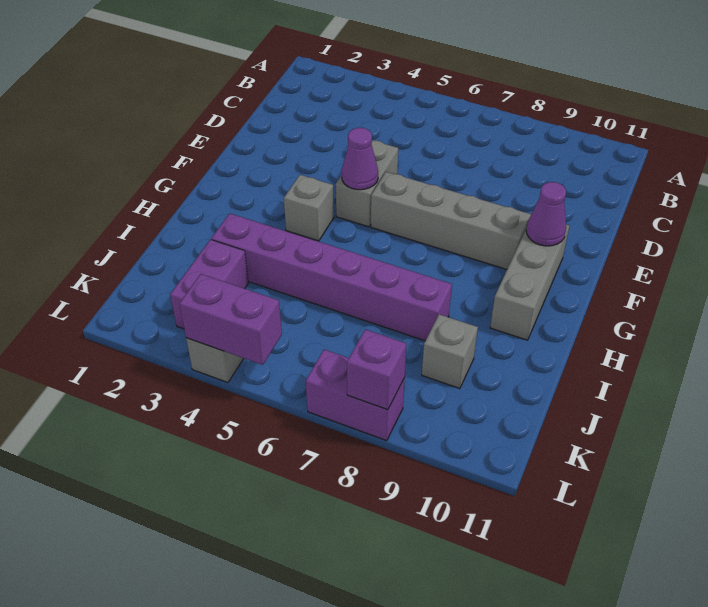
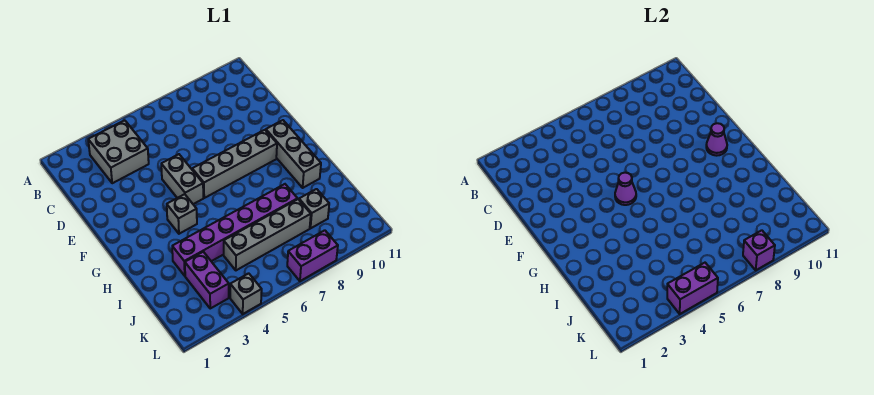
none -> grey 2x2 brick [88,120,149,183]
none -> grey 1x4 brick [224,199,311,270]

